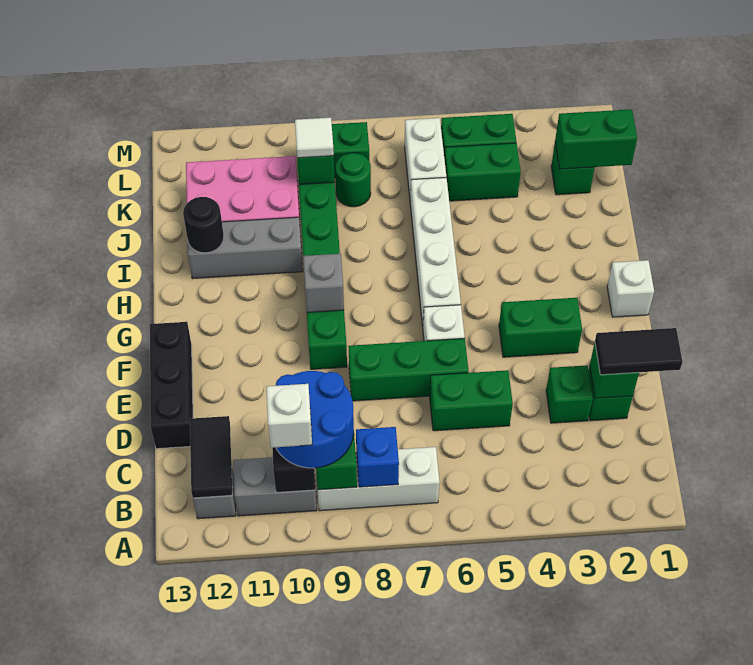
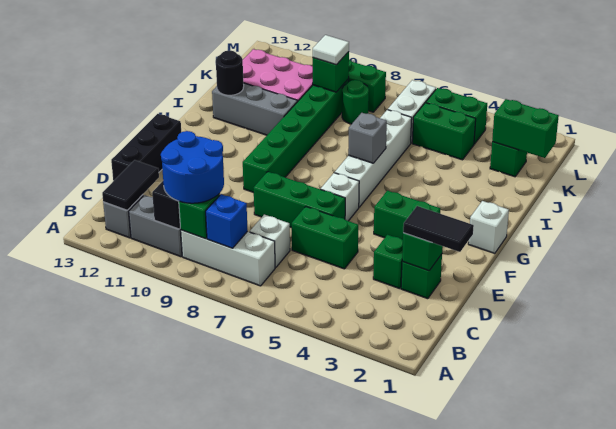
white 1x1 brick [266,384,312,448] -> white 1x1 brick moved to [250,215,290,268]
grey 1x1 brick [303,254,344,312] -> grey 1x1 brick moved to [348,113,387,163]

